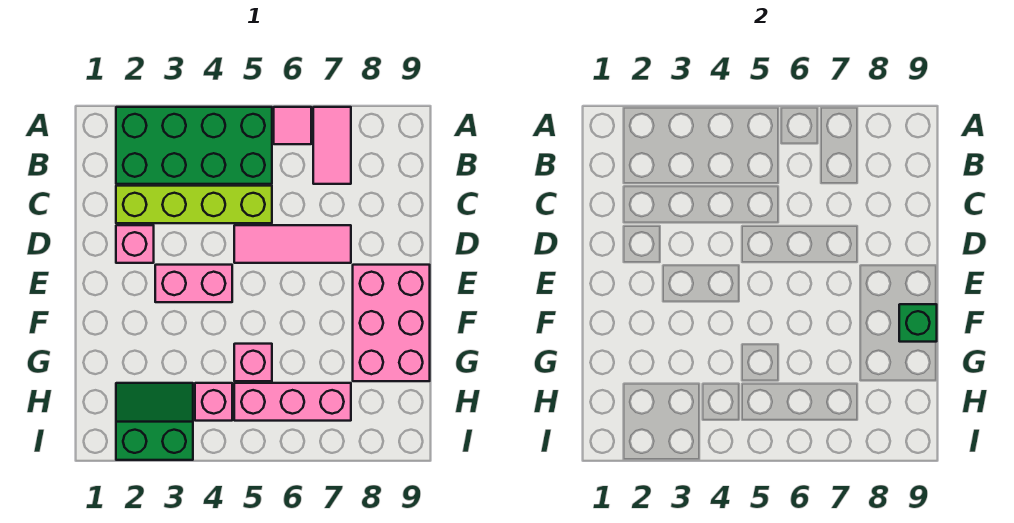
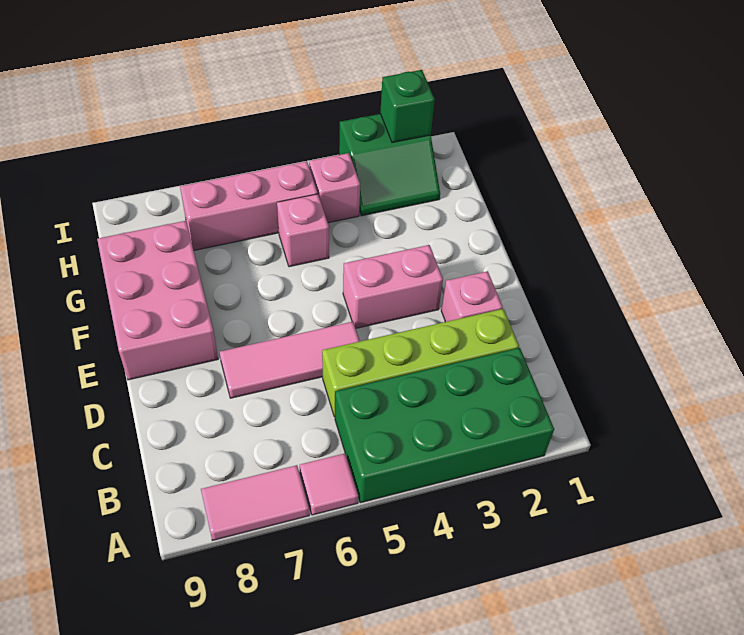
pink 1x2 tile [313,107,351,184] -> pink 1x2 tile turned to [201,465,309,540]
green 1x1 brick [899,304,937,342] -> green 1x1 brick moved to [380,70,435,143]

